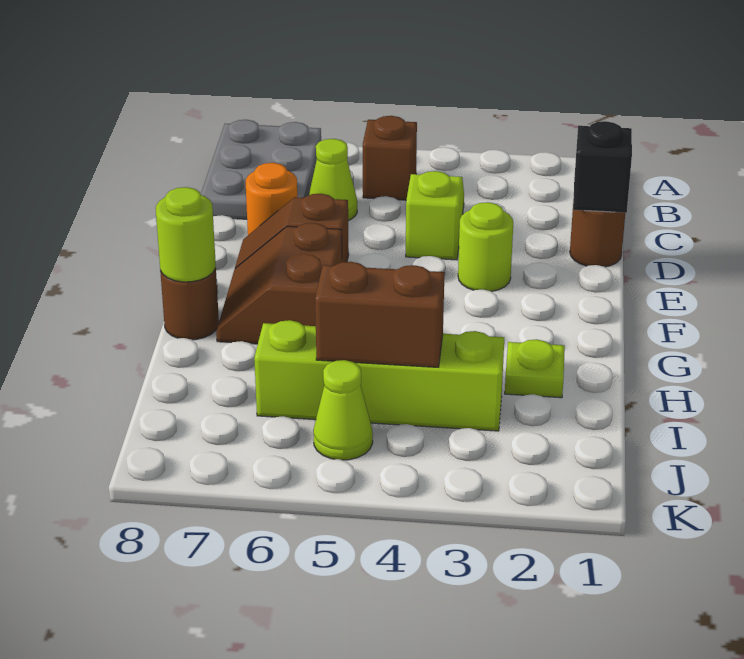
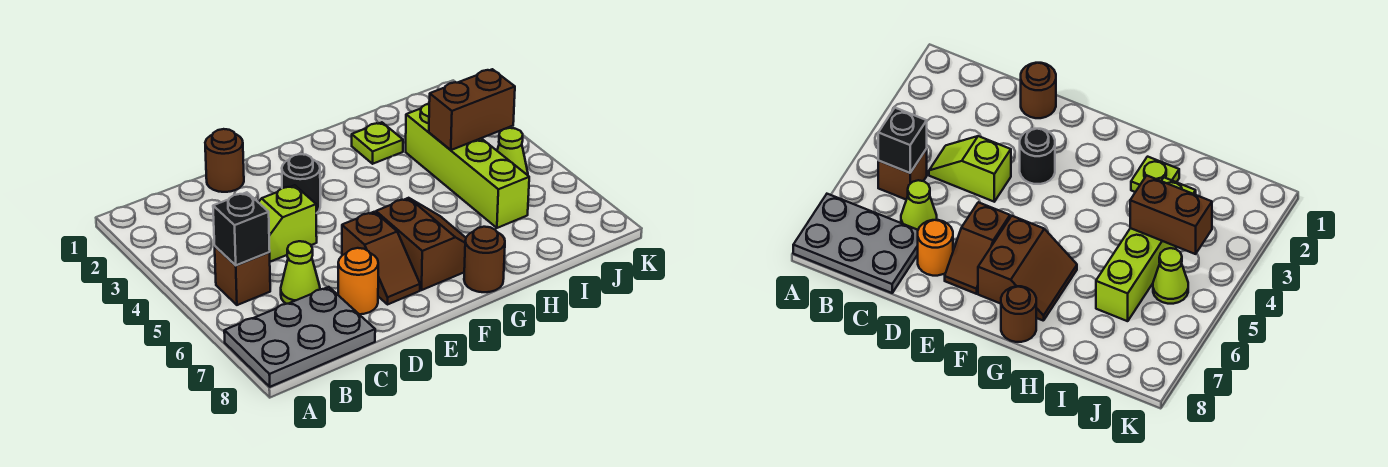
black 1x1 brick [573,121,632,213] -> black 1x1 brick moved to [213,192,270,265]
lime 1x1 round brick [458,202,513,291] -> black 1x1 round brick [282,154,320,213]
brown 2x2 slope [216,223,342,344] -> brown 2x2 slope turned to [376,198,466,290]
lime 1x1 round brick [156,187,216,282] -> none
brown 1x2 brick [315,262,445,367] -> brown 1x2 brick turned to [429,69,515,150]

